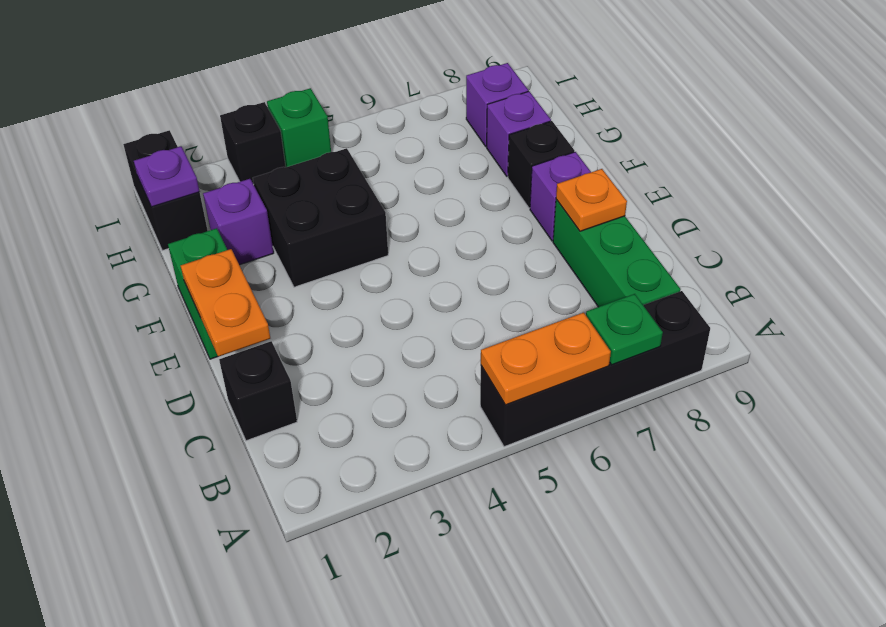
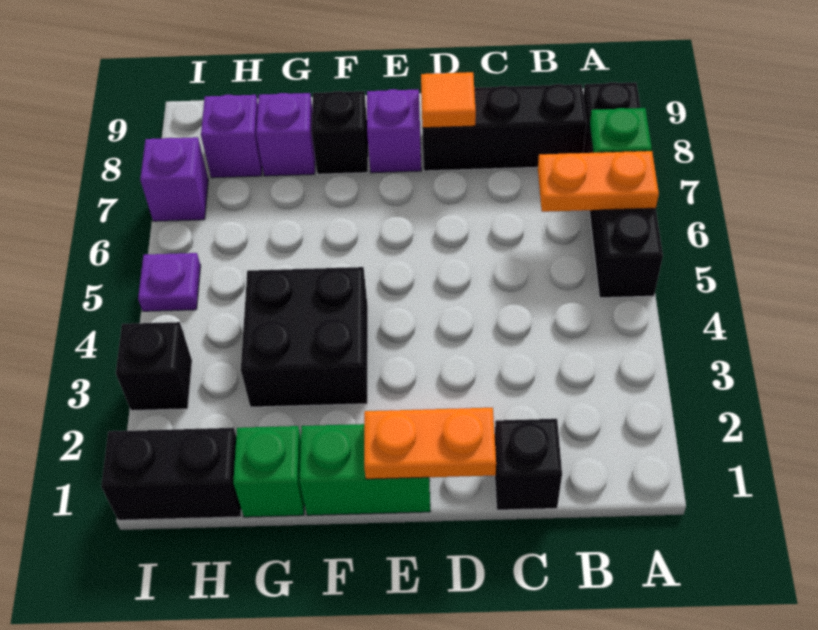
orange 1x2 plate [481,312,611,405] -> orange 1x2 plate turned to [538,151,659,212]
green 1x3 brick [553,199,681,307] -> black 1x3 brick [422,84,587,171]
orange 1x1 plate [556,169,627,231] -> orange 1x1 tile [421,72,476,128]
purple 1x1 brick [203,179,274,265] -> purple 1x1 brick moved to [140,137,208,221]
purple 1x1 plate [134,146,200,207] -> purple 1x1 plate moved to [138,253,201,311]
green 1x1 brick [267,88,331,167] -> green 1x1 brick moved to [233,426,304,517]

